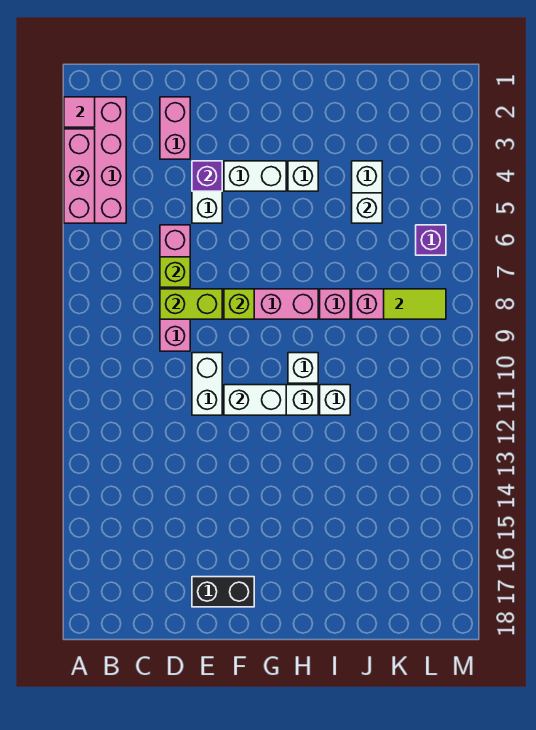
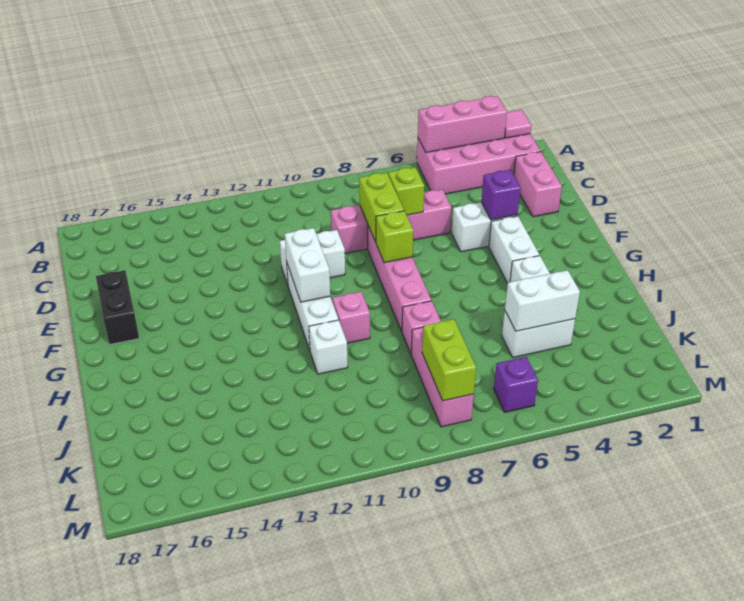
pink 1x2 brick [160,97,190,159] -> pink 1x2 brick turned to [514,152,562,217]
white 1x1 brick [288,353,318,383] -> pink 1x1 brick [332,292,370,343]
white 1x1 brick [352,193,382,223] -> white 1x2 brick [505,270,580,331]
lime 1x2 tile [384,289,446,319] -> lime 1x2 brick [422,319,476,401]

